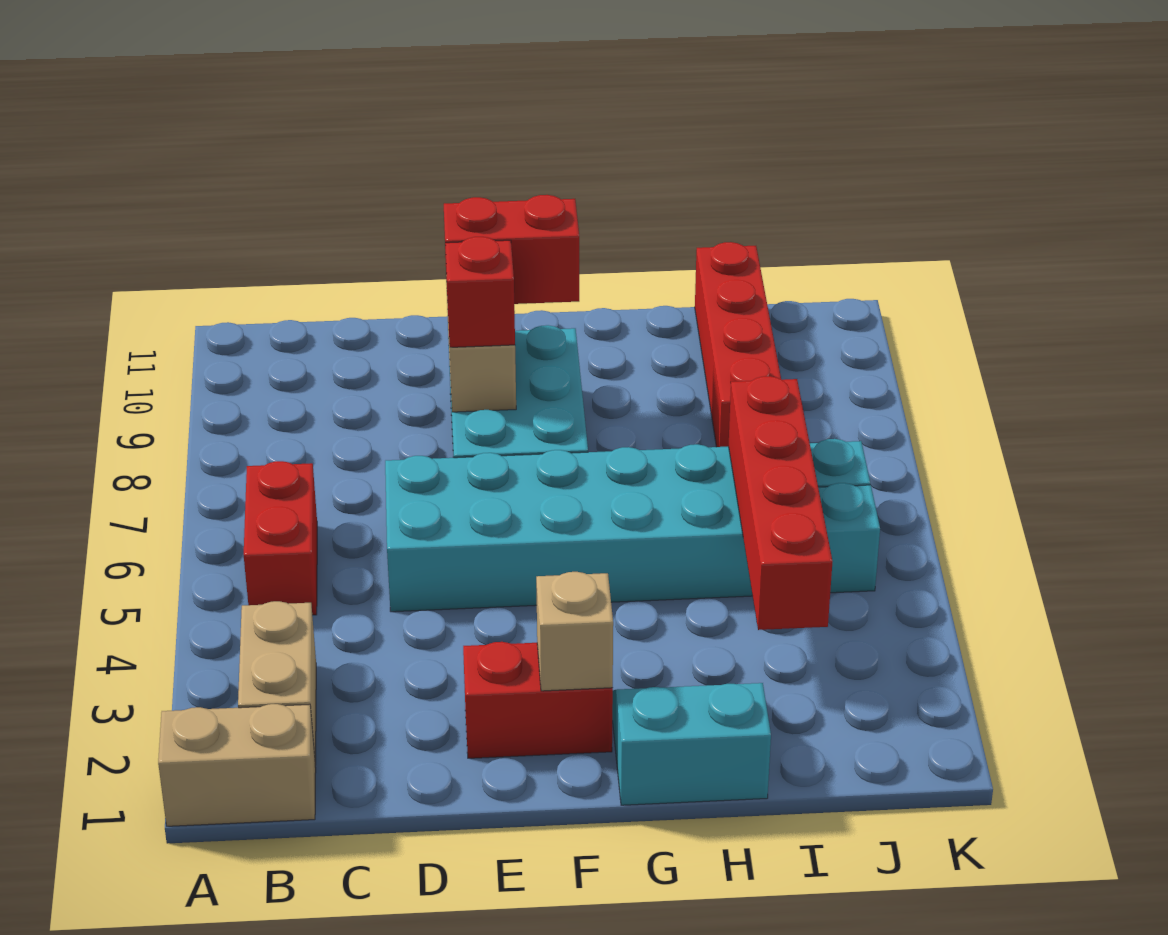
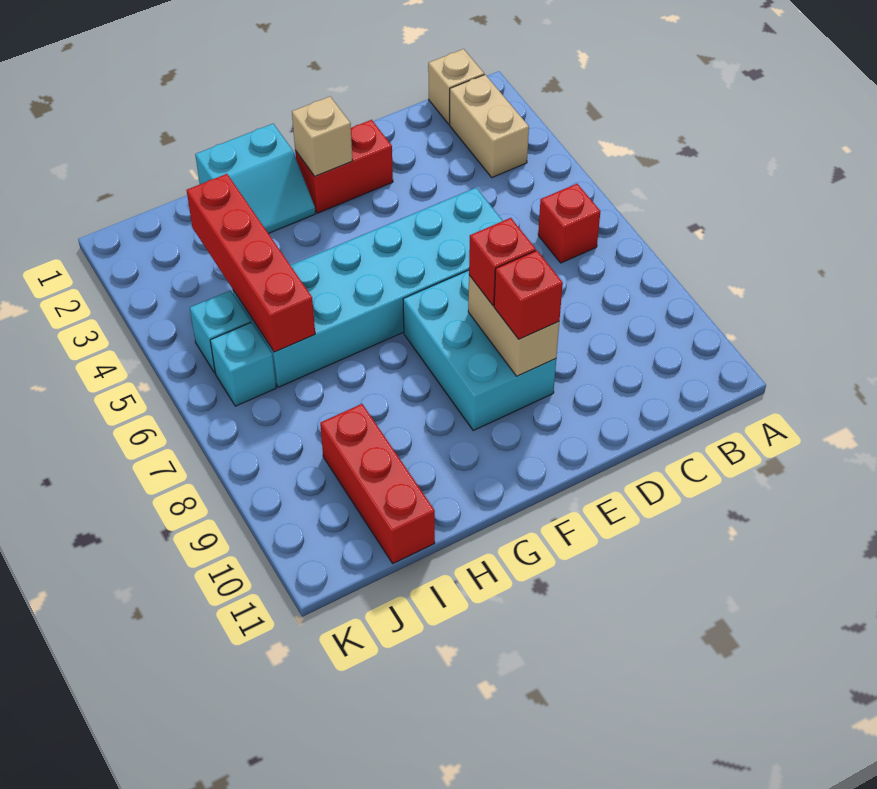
tan 1x2 brick [158,704,316,826] -> tan 1x1 brick [428,49,484,124]
red 1x2 brick [244,461,317,615] -> red 1x1 brick [538,184,600,263]
red 1x2 brick [444,195,579,304] -> red 1x1 brick [494,251,563,339]
red 1x4 brick [695,242,781,447] -> red 1x3 brick [320,404,435,563]

